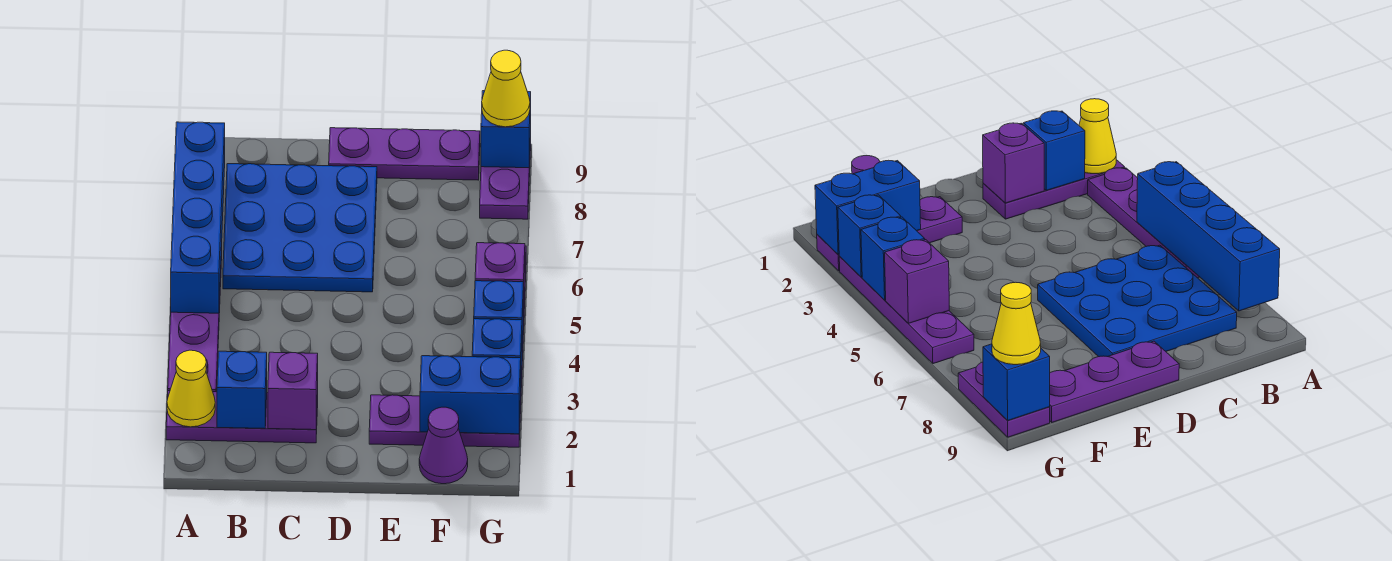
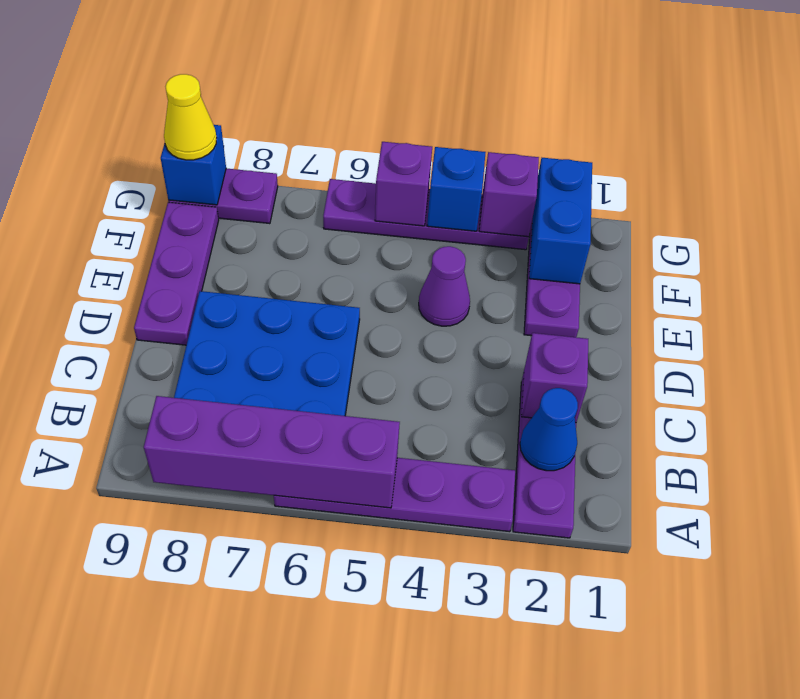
yellow 1x1 cone [167,350,215,427] -> none
blue 1x4 brick [171,122,225,313] -> purple 1x4 brick [144,396,400,508]
blue 1x1 brick [217,351,267,429] -> blue 1x1 cone [520,388,578,471]
purple 1x1 cone [419,407,468,484] -> purple 1x1 cone moved to [419,246,470,326]
blue 1x1 brick [472,319,522,374] -> purple 1x1 brick [479,152,539,237]

